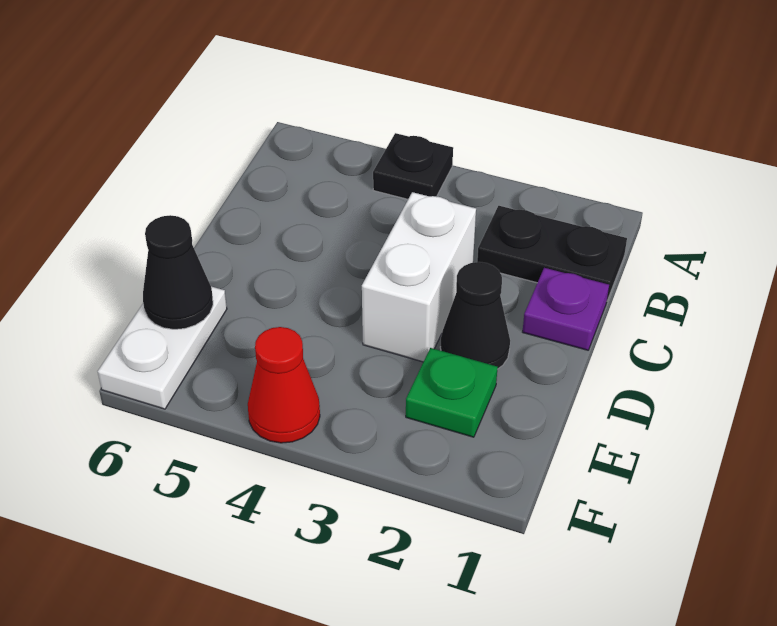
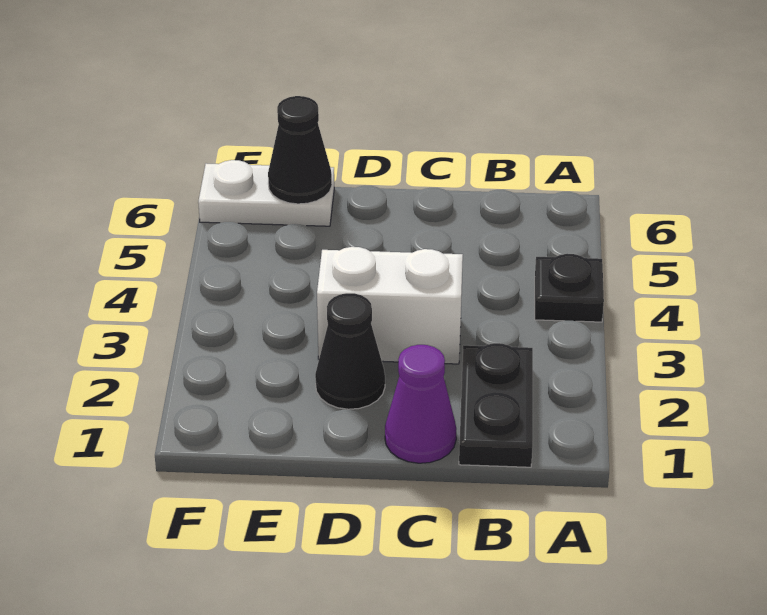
purple 1x1 plate [523,268,609,350] -> purple 1x1 cone [385,345,456,463]
green 1x1 plate [406,348,498,437] -> none
red 1x1 cone [248,327,320,443] -> none

